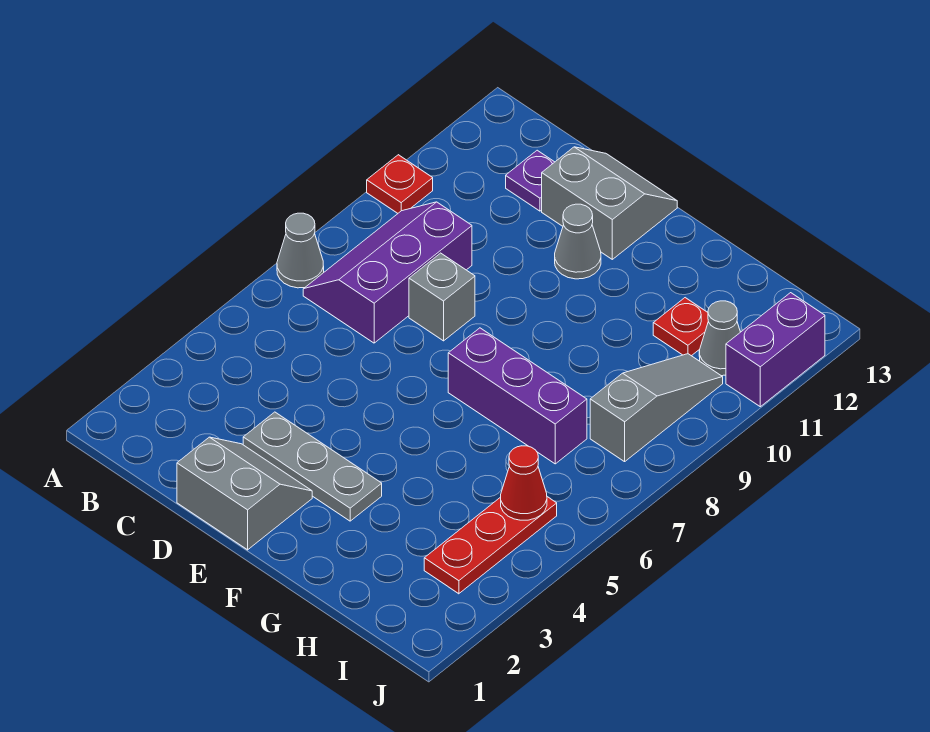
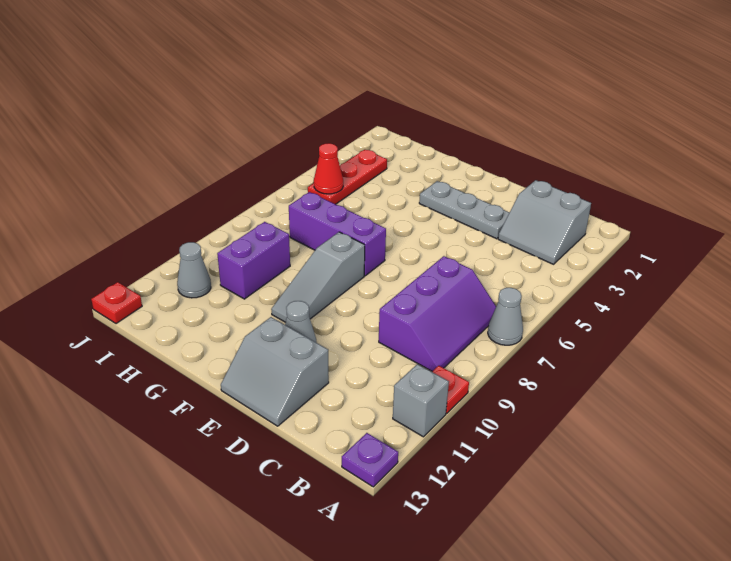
purple 1x1 plate [506,150,554,211] -> purple 1x1 plate moved to [342,433,398,487]
grey 2x2 slope [177,437,312,550] -> grey 2x2 slope moved to [498,180,591,264]
grey 1x1 brick [409,253,475,341] -> grey 1x1 brick moved to [393,364,449,437]
red 1x1 plate [653,298,708,356] -> red 1x1 plate moved to [91,282,142,324]
grey 1x3 slope [590,354,723,462] -> grey 1x3 slope moved to [271,232,365,322]
purple 1x2 brick [726,293,825,407] -> purple 1x2 brick moved to [217,222,290,299]

